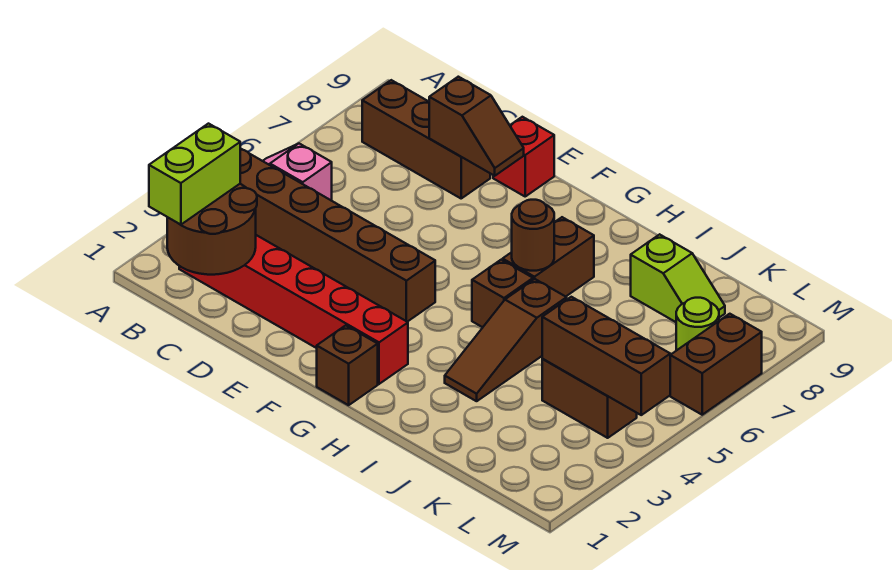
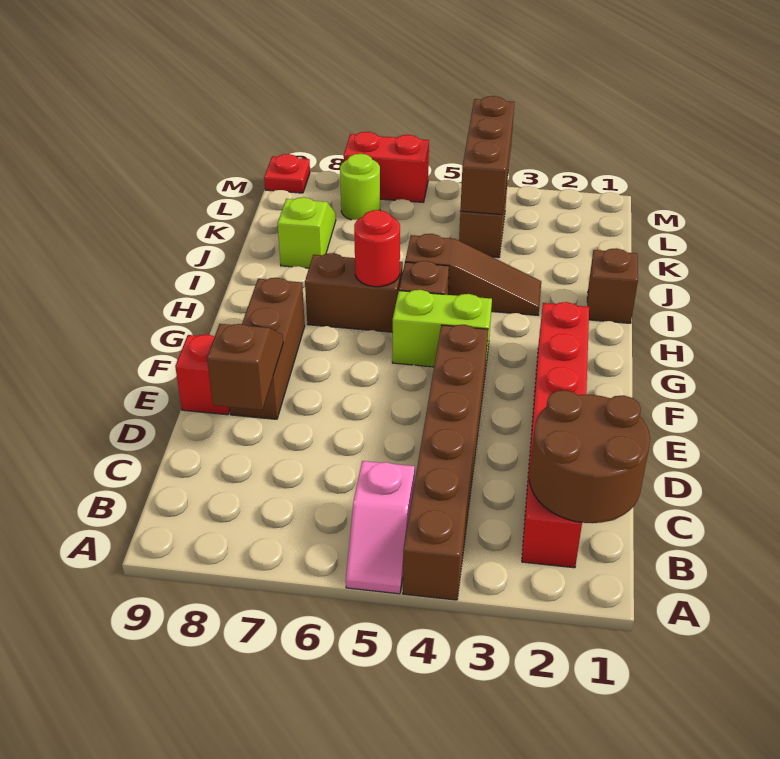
lime 1x2 brick [149,124,240,225] -> lime 1x2 brick moved to [392,290,492,371]
brown 1x3 brick [362,80,490,198] -> brown 1x3 brick moved to [230,278,305,419]
brown 1x1 brick [317,325,378,405] -> brown 1x1 brick moved to [587,248,638,323]
brown 1x1 round brick [512,200,554,271] -> red 1x1 round brick [354,210,400,287]
brown 1x2 brick [670,314,762,415] -> red 1x2 brick [344,132,429,202]
none -> red 1x1 plate [264,154,310,193]

